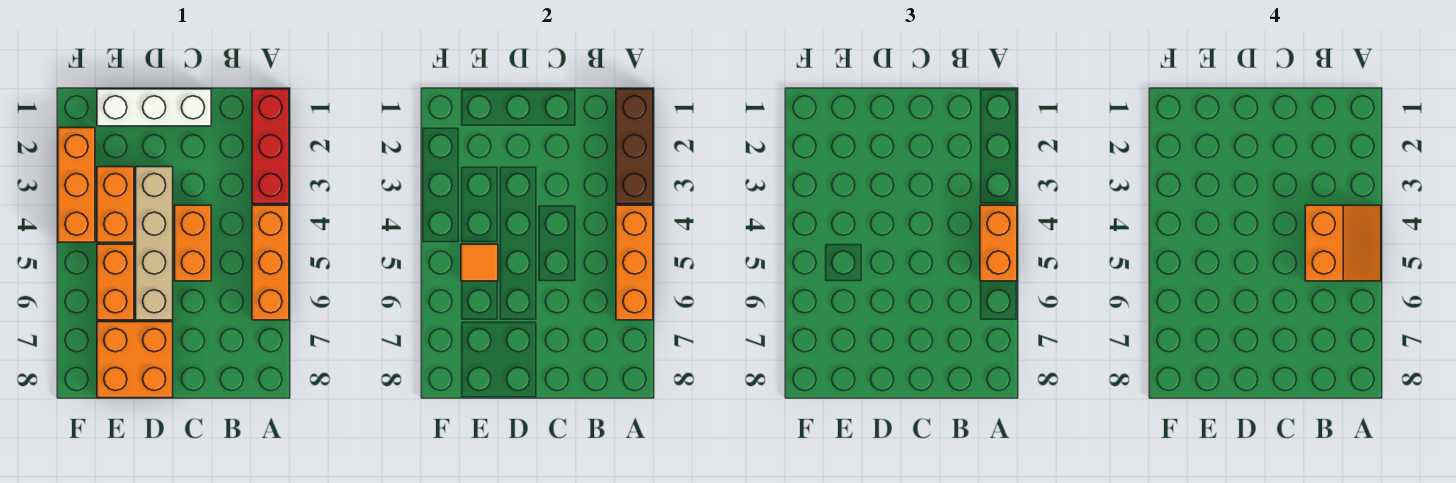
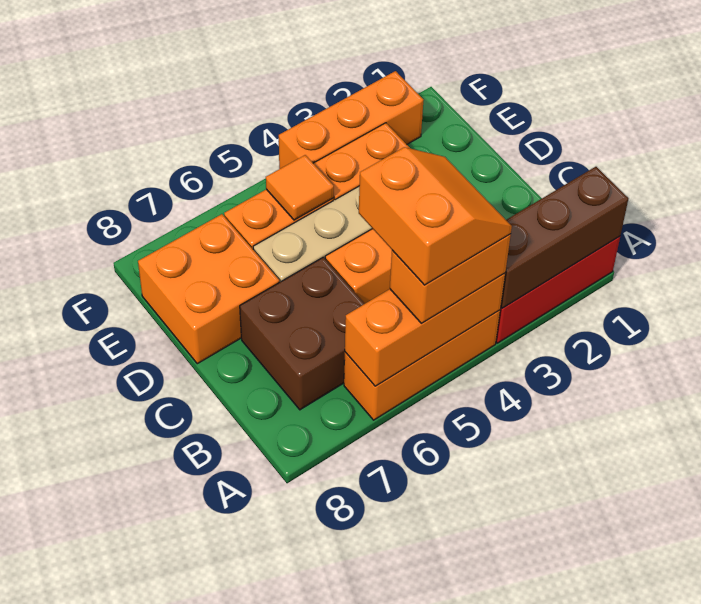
orange 2x2 slope [1305,205,1381,281] -> orange 2x2 slope turned to [359,147,512,285]
none -> brown 2x2 brick [240,257,365,410]
white 1x3 brick [97,89,211,126] -> none

